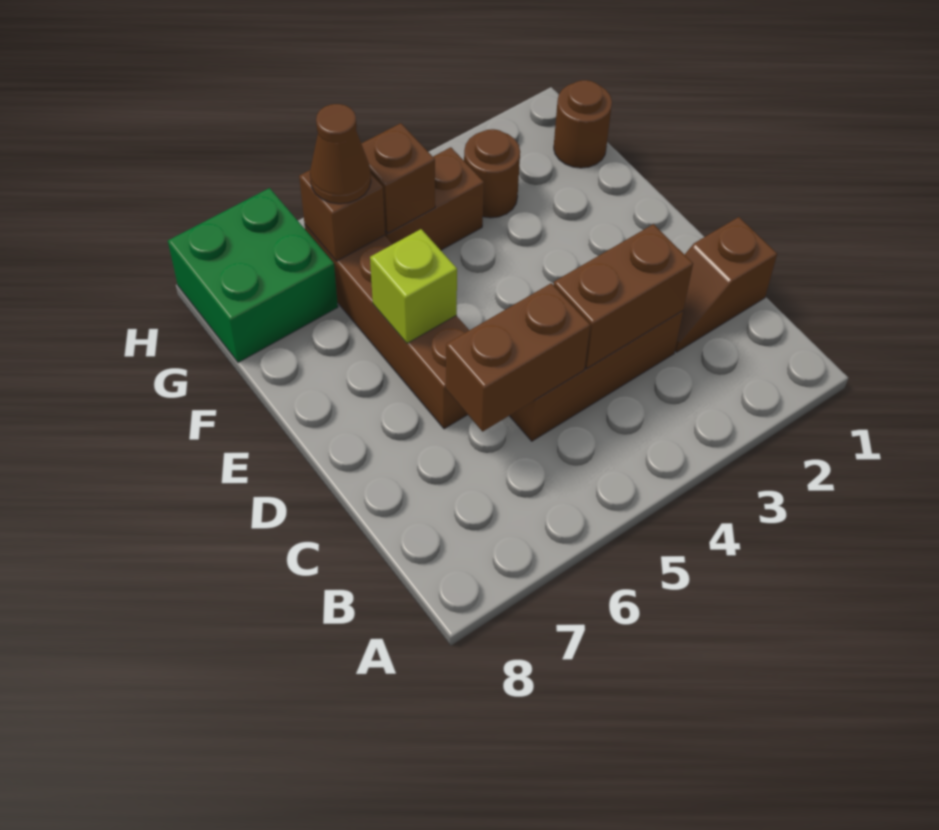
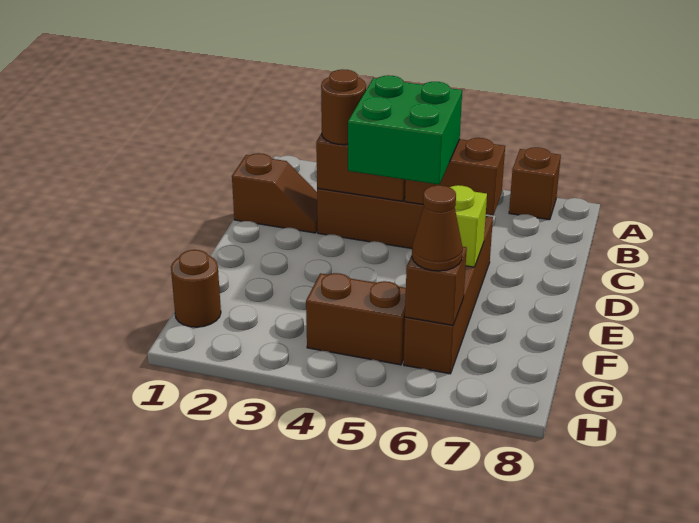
brown 1x1 round brick [464,129,520,218] -> brown 1x1 round brick moved to [321,69,366,145]
brown 1x1 brick [361,123,435,233] -> brown 1x1 brick moved to [509,147,561,220]
green 2x2 brick [168,188,338,362] -> green 2x2 brick moved to [348,75,462,185]

